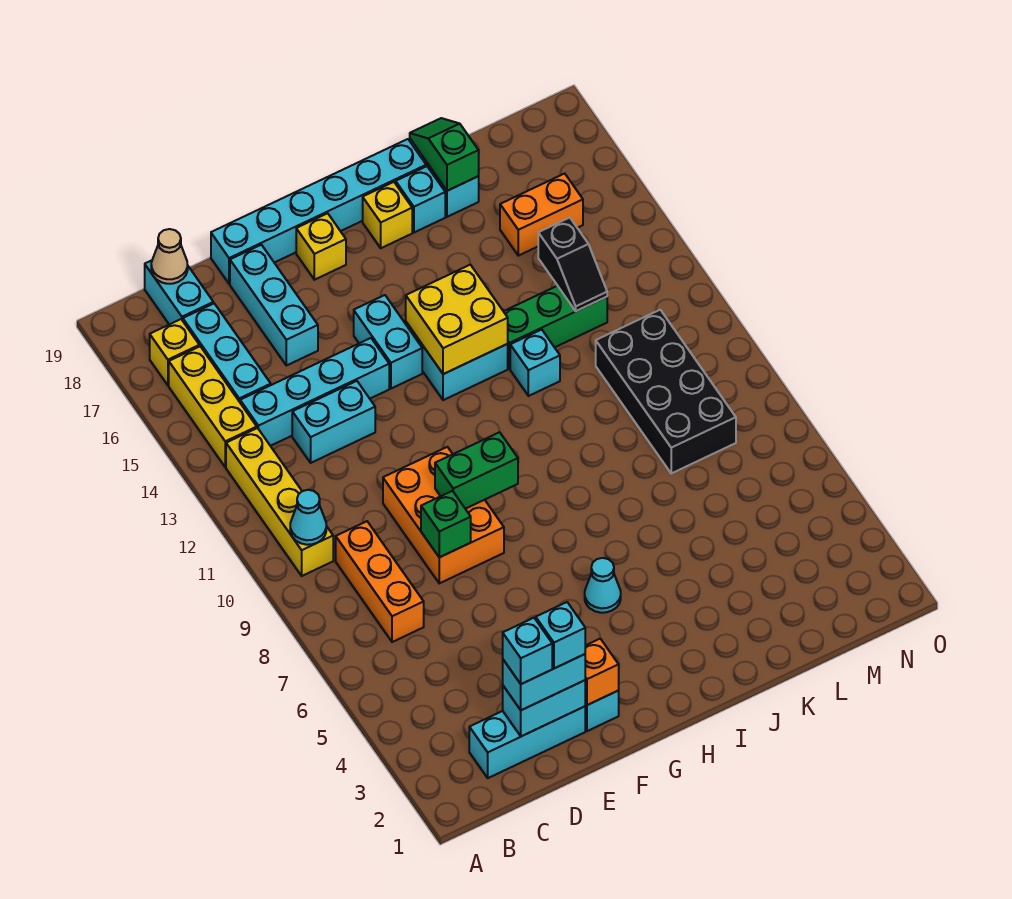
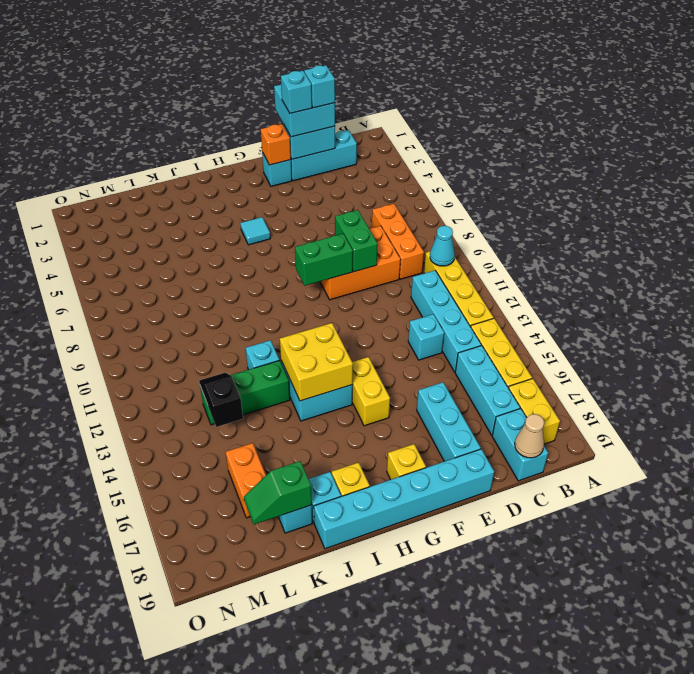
yellow 1x1 brick [150,319,199,385] -> yellow 1x2 brick [509,379,560,444]
cyan 1x4 brick [240,338,389,446] -> cyan 1x4 brick turned to [411,271,481,372]
cyan 1x2 brick [503,654,585,710] -> cyan 2x2 brick [274,85,335,137]
cyan 1x2 brick [292,381,375,463] -> cyan 1x1 brick [408,314,444,360]
orange 2x3 brick [383,447,504,583] -> orange 2x3 brick turned to [320,226,400,300]
green 1x1 brick [421,491,471,557] -> green 1x2 brick [335,210,378,272]
cyan 1x2 brick [354,295,422,389] -> yellow 1x2 brick [352,357,390,426]
cyan 1x1 cone [585,558,621,613] -> cyan 1x1 tile [240,217,270,245]
green 1x2 slope [410,118,479,191] -> green 1x2 slope turned to [244,461,312,524]
black 2x4 brick [596,310,736,473] -> none
orange 1x2 brick [500,174,583,256] -> orange 1x2 brick turned to [226,443,266,518]

